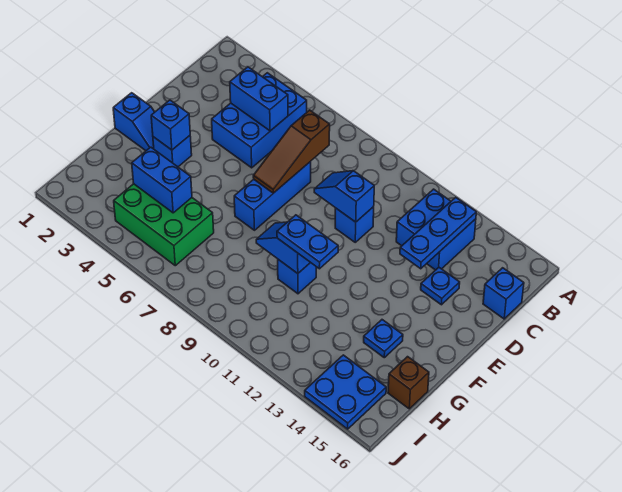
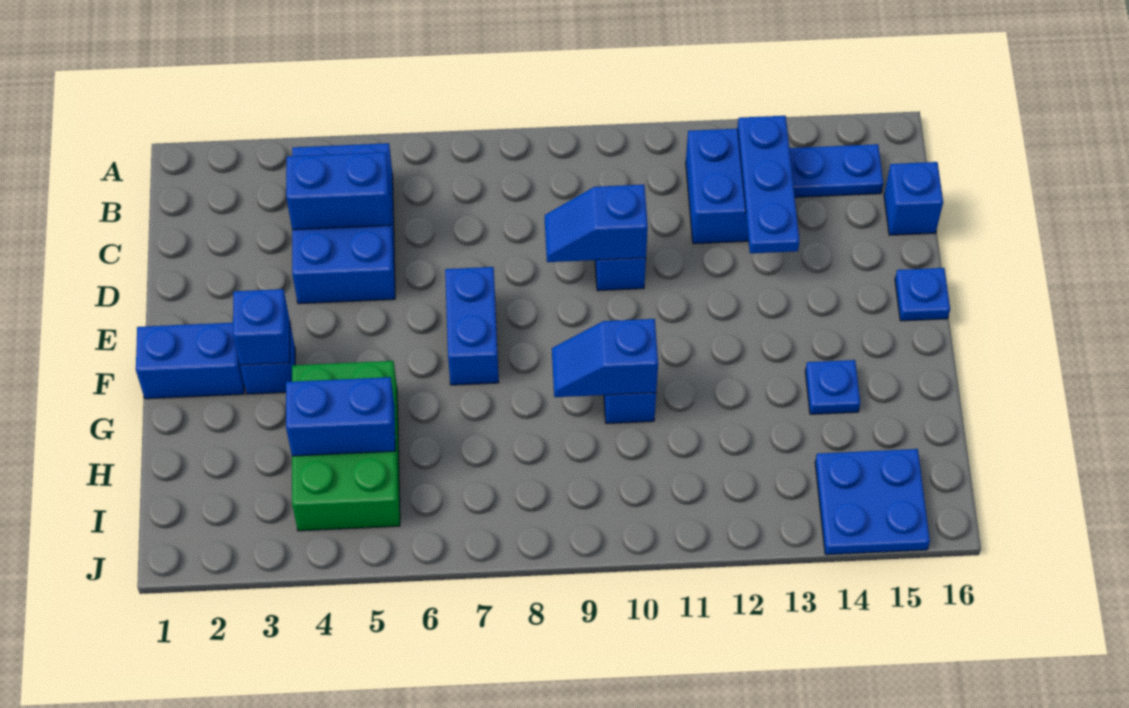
brown 1x3 slope [253,110,330,193] -> none
blue 1x3 brick [234,162,311,230] -> blue 1x2 brick [445,267,499,385]
blue 1x1 plate [421,267,460,305] -> blue 1x1 plate moved to [895,268,950,321]
blue 1x2 slope [113,93,154,151] -> blue 1x2 brick [136,323,244,399]
blue 1x2 plate [277,215,338,269] -> blue 1x2 plate moved to [789,144,883,197]
green 2x3 brick [114,184,214,266] -> green 2x3 brick turned to [292,361,400,531]
brown 1x1 brick [388,357,429,409] -> none

